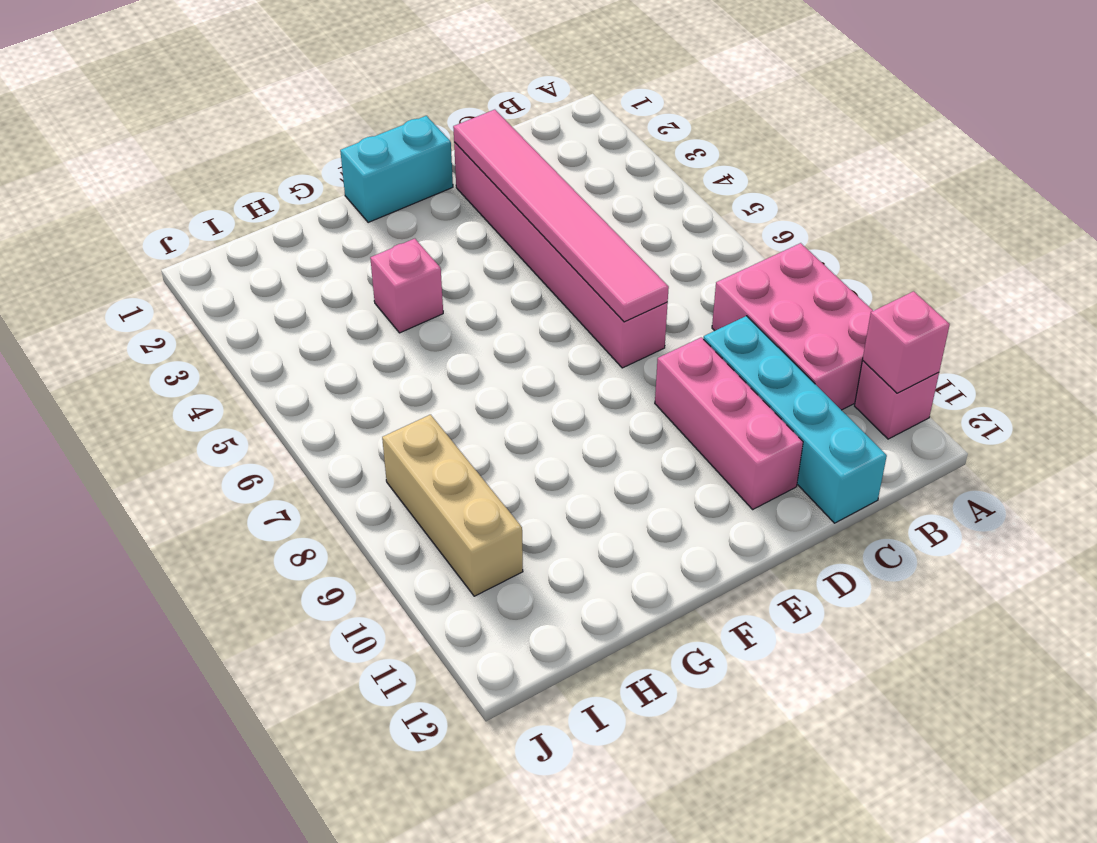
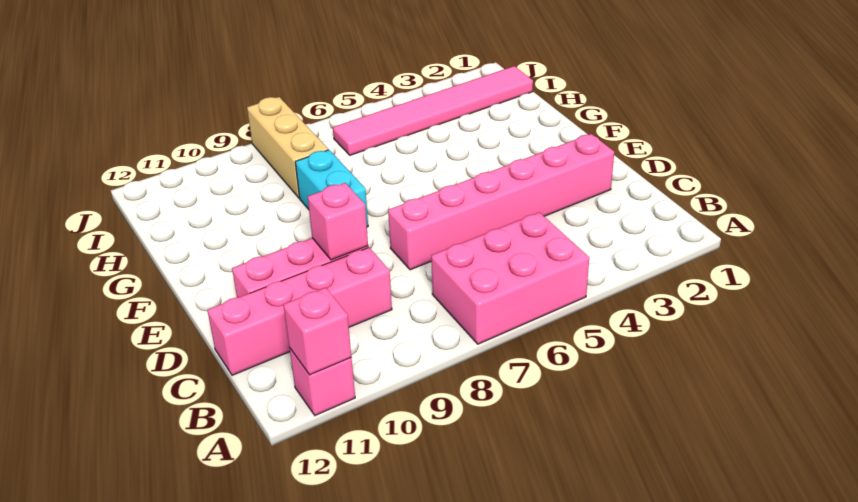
pink 2x3 brick [712,243,873,410] -> pink 2x3 brick moved to [431,212,589,344]
cyan 1x4 brick [703,316,887,523] -> pink 1x4 brick [207,247,392,375]
pink 1x6 tile [453,110,669,322] -> pink 1x6 tile moved to [333,66,533,155]
cyan 1x2 brick [340,116,453,223] -> cyan 1x2 brick moved to [295,150,368,227]
pink 1x1 brick [370,239,443,333] -> pink 1x1 brick moved to [308,183,368,260]
tan 1x3 brick [382,415,523,596] -> tan 1x3 brick turned to [247,97,328,198]

